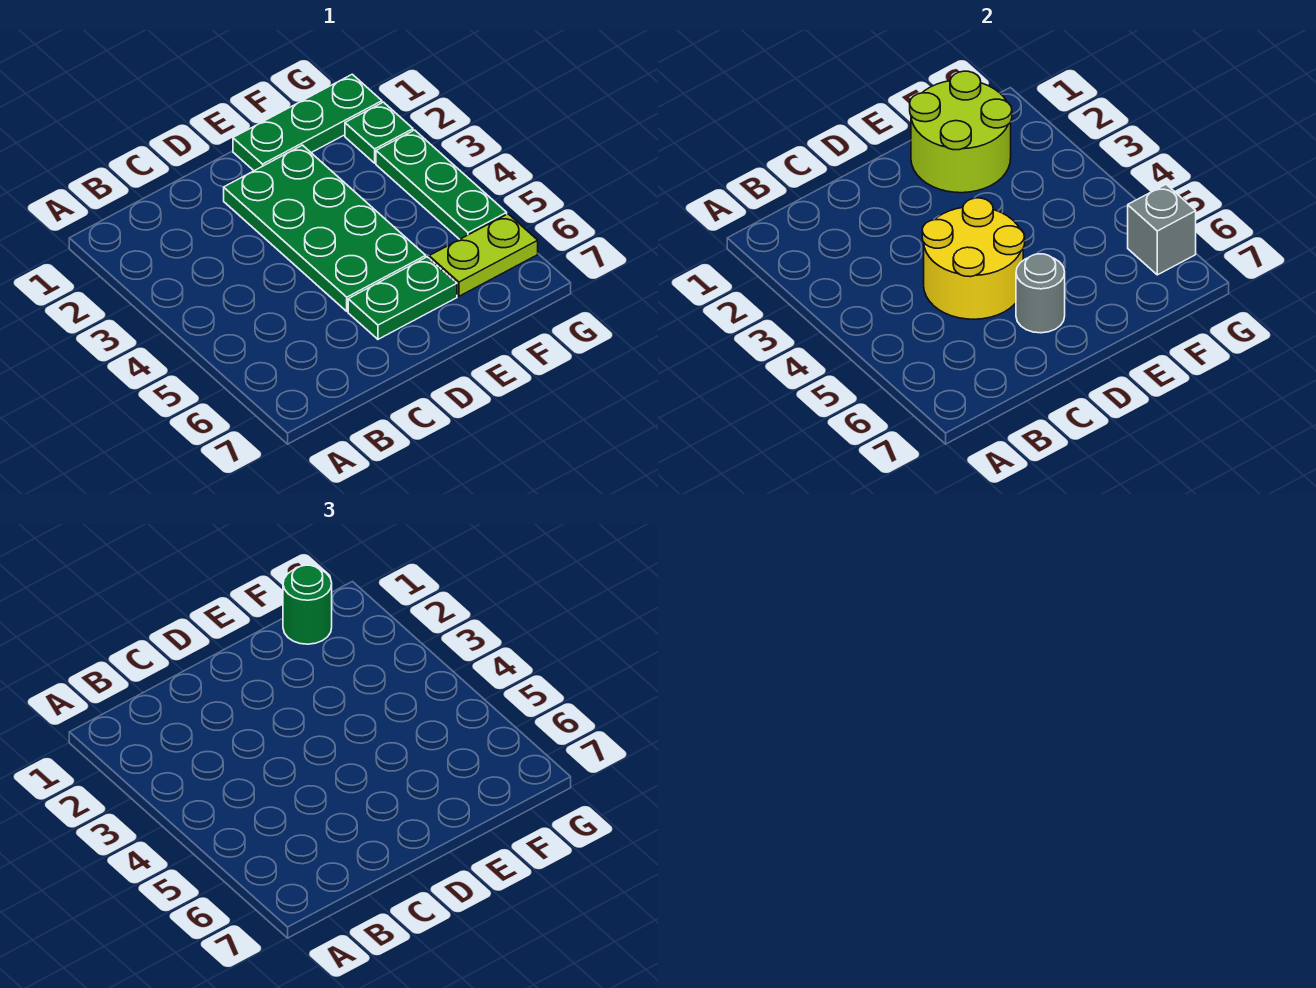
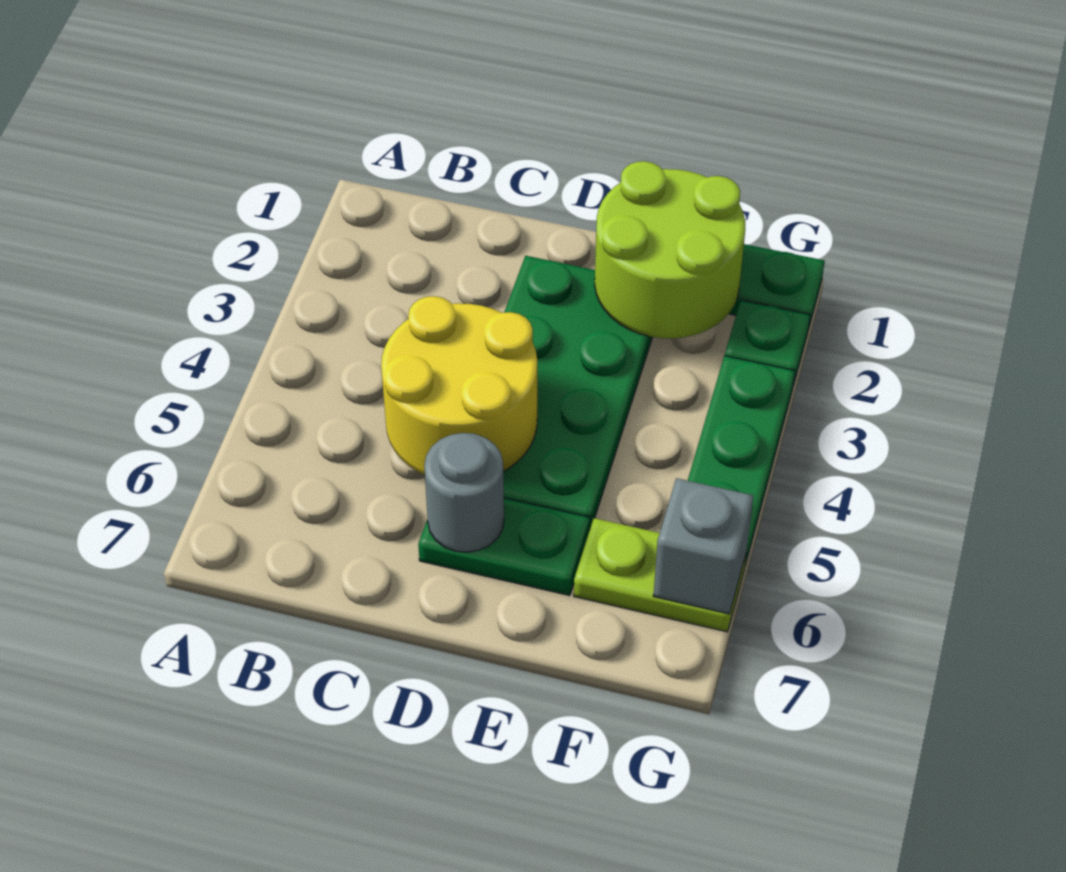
green 1x1 round brick [283,565,332,644] -> none

